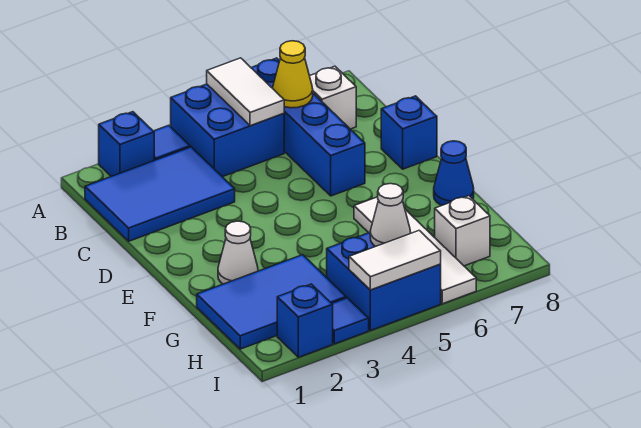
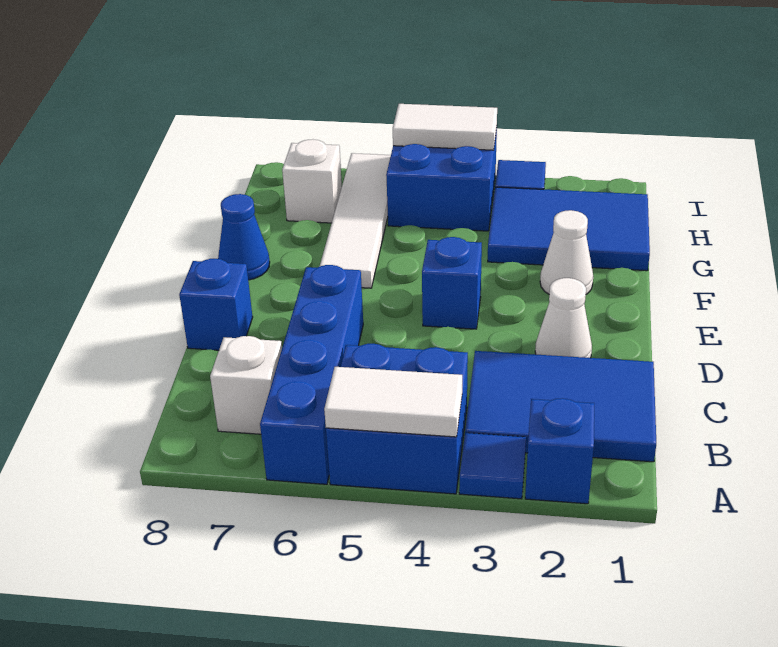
white 1x2 tile [207,58,284,126] -> white 1x2 tile turned to [324,367,462,437]
yellow 1x1 cone [273,41,313,108] -> none
white 1x1 cone [370,184,411,246] -> white 1x1 cone moved to [535,278,592,358]
blue 1x1 brick [277,284,333,357] -> blue 1x1 brick moved to [422,237,482,329]

